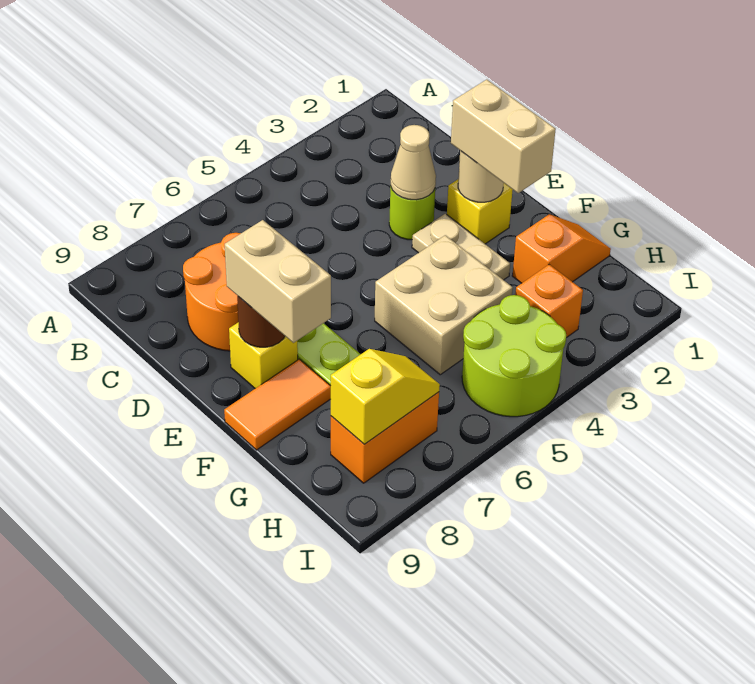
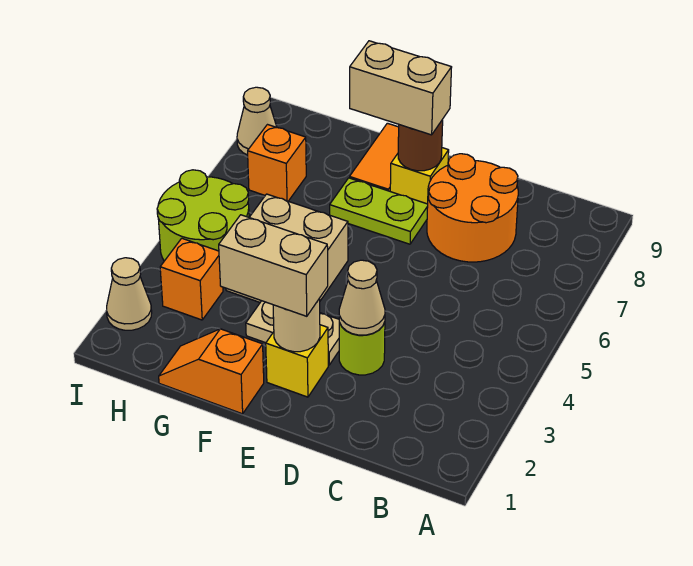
orange 1x2 slope [512,214,611,283] -> orange 1x2 slope turned to [159,329,264,414]
orange 1x2 brick [331,392,439,483] -> orange 1x1 brick [248,125,306,201]
yellow 1x2 slope [331,349,440,444] -> none
none -> tan 1x1 cone [106,258,152,330]
none -> tan 1x1 cone [237,87,277,155]

